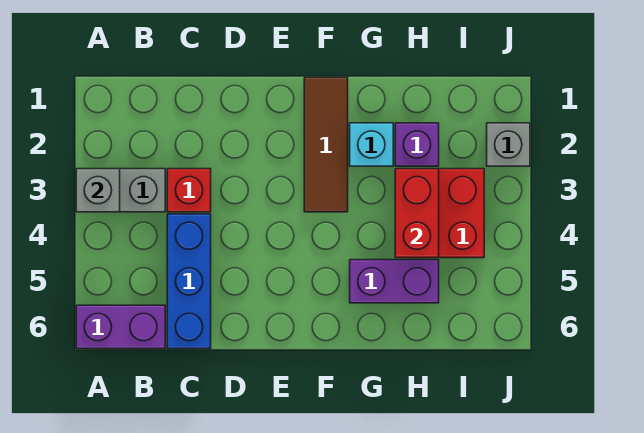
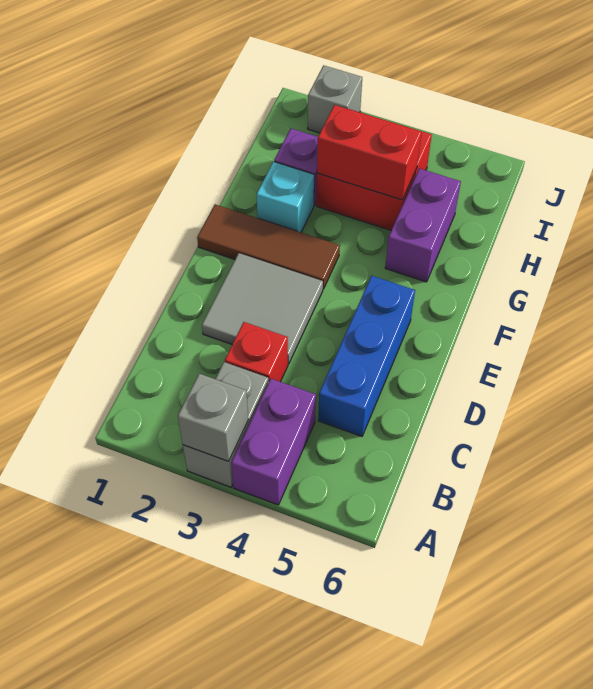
purple 1x2 brick [76,305,165,349] -> purple 1x2 brick moved to [231,379,316,505]
blue 1x3 brick [167,214,211,349] -> blue 1x3 brick turned to [318,276,415,436]
none -> grey 2x2 tile [202,253,323,364]

